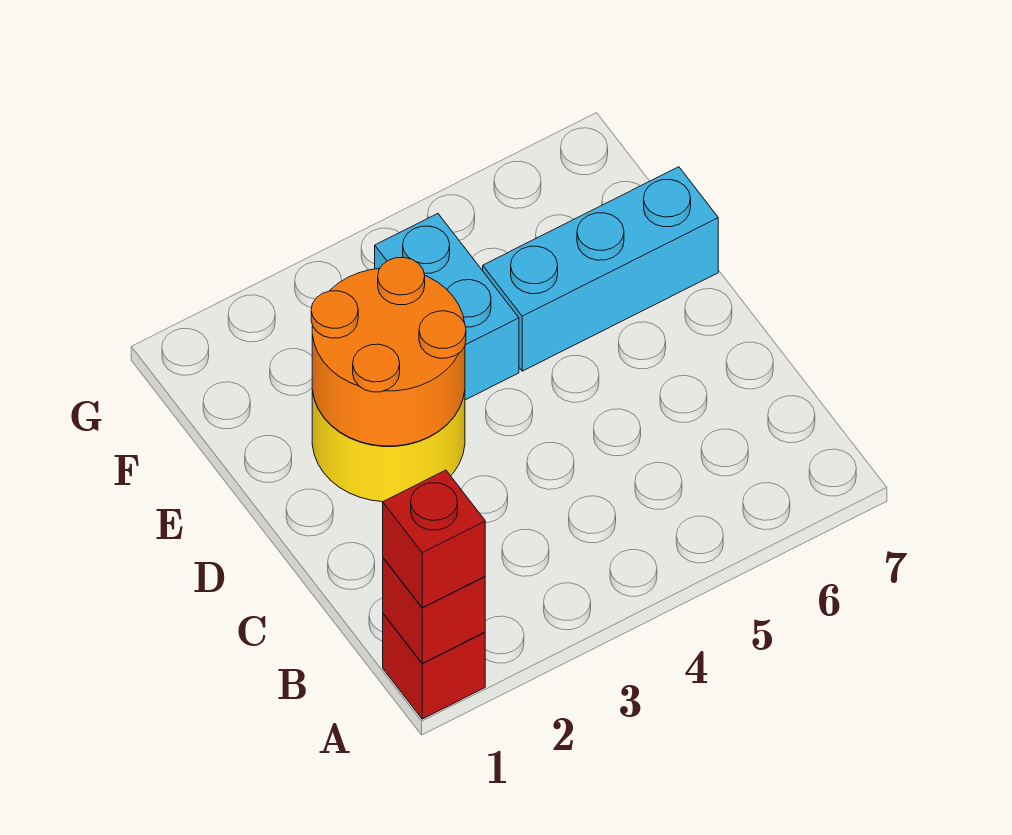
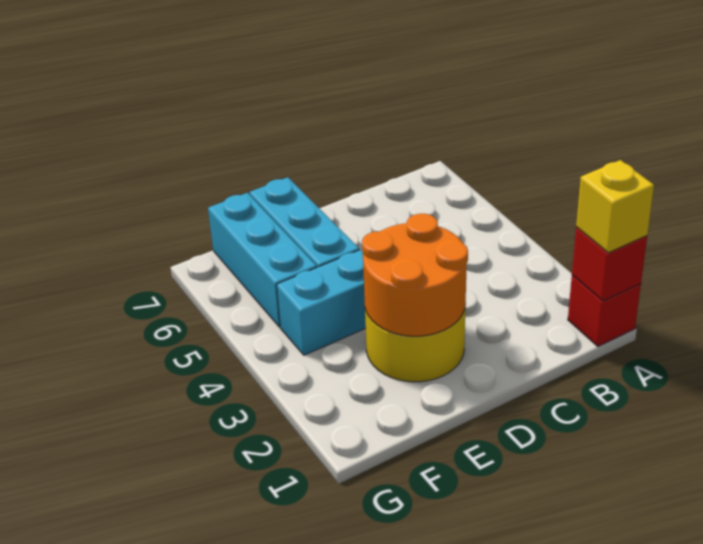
red 1x1 brick [383,470,485,608] -> yellow 1x1 brick [576,160,654,253]
none -> cyan 1x3 brick [208,193,317,327]

